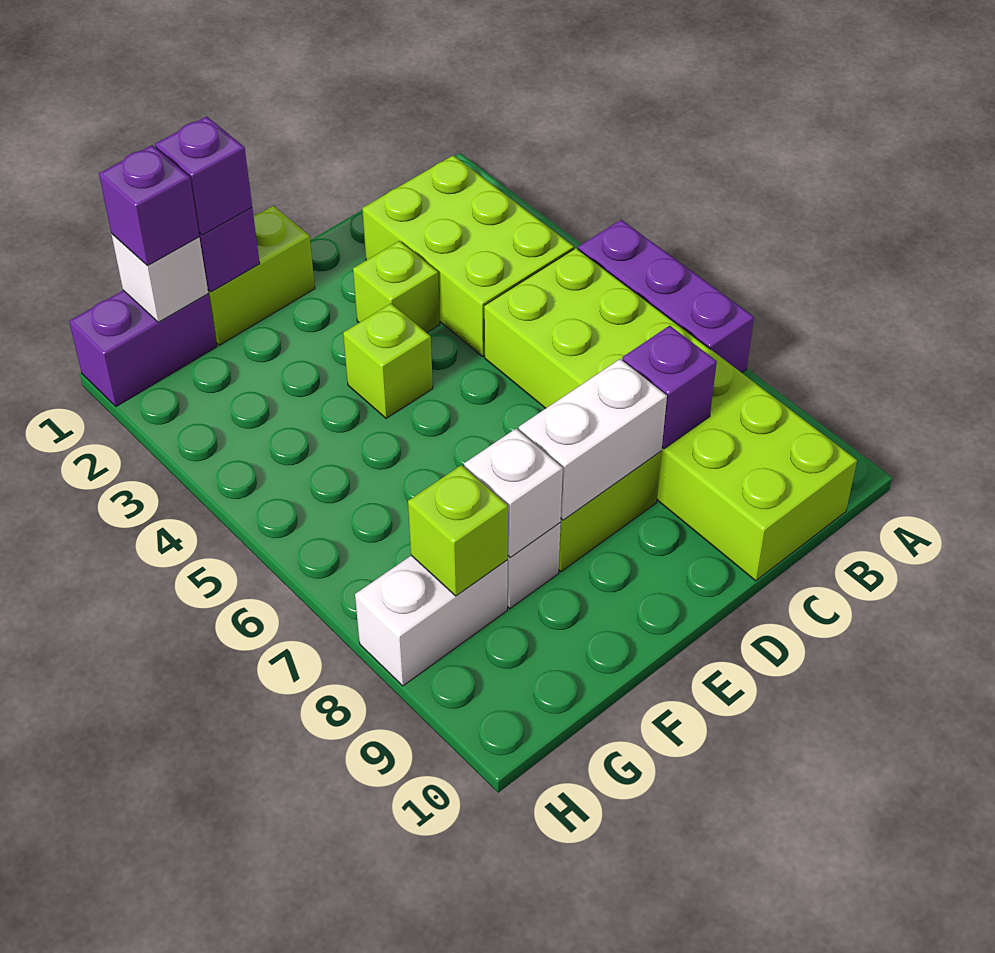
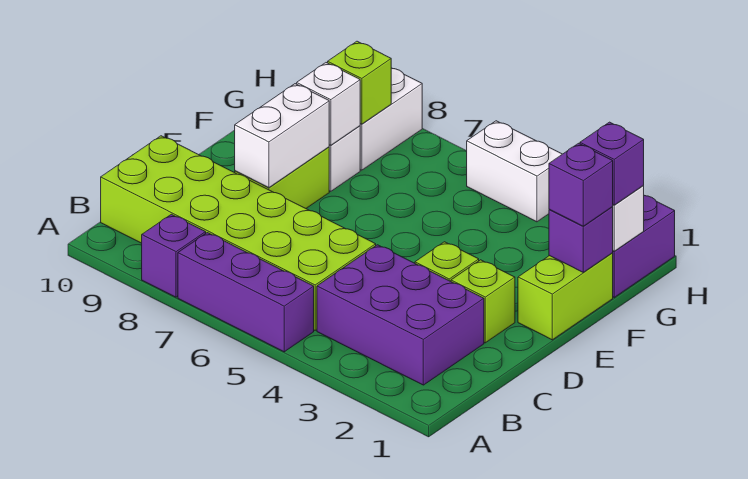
lime 2x3 brick [362,155,574,356] -> purple 2x3 brick [317,245,484,385]
purple 1x1 brick [622,326,717,449] -> purple 1x1 brick moved to [142,214,206,297]
lime 1x1 brick [343,304,433,418] -> lime 1x1 brick moved to [451,260,515,343]
none -> white 1x2 brick [467,121,562,222]

